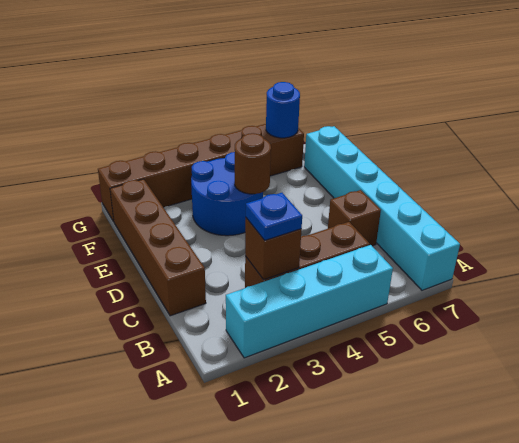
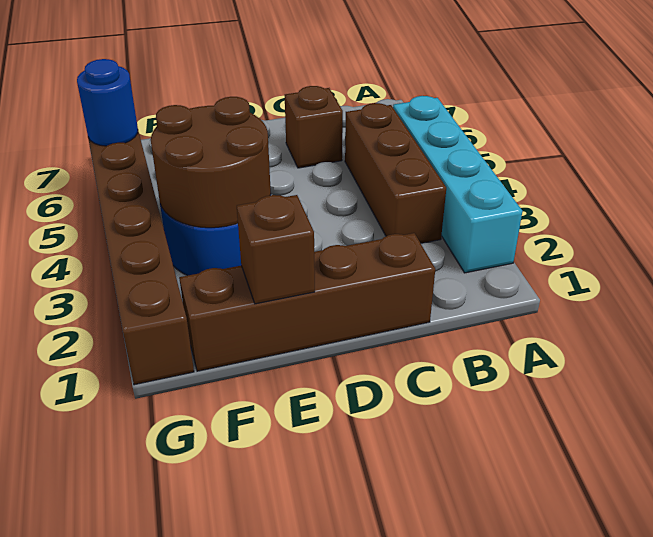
cyan 1x6 brick [304,126,460,290] -> none
brown 1x1 brick [245,218,302,280] -> brown 1x1 brick moved to [237,195,315,304]
blue 1x1 plate [246,193,302,240] -> none
brown 1x1 round brick [235,133,271,194] -> brown 2x2 round brick [151,97,271,228]

